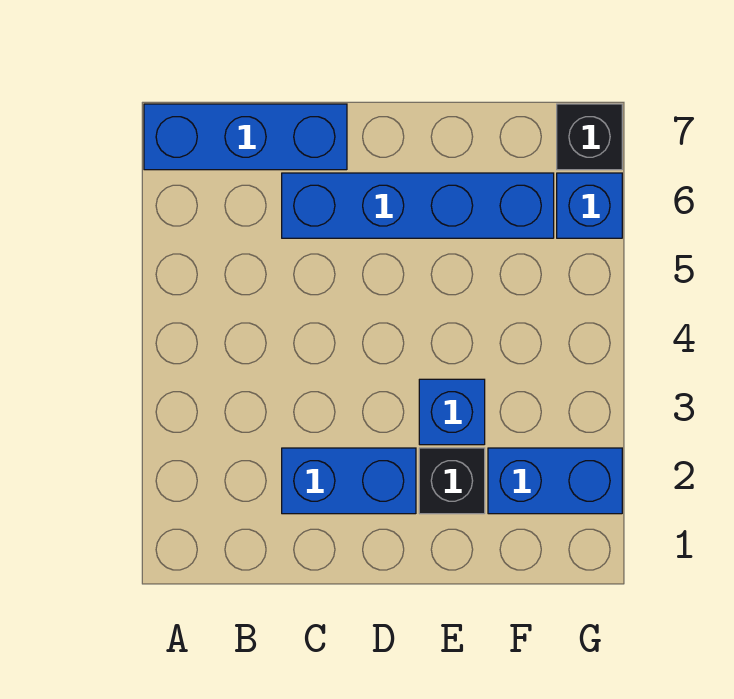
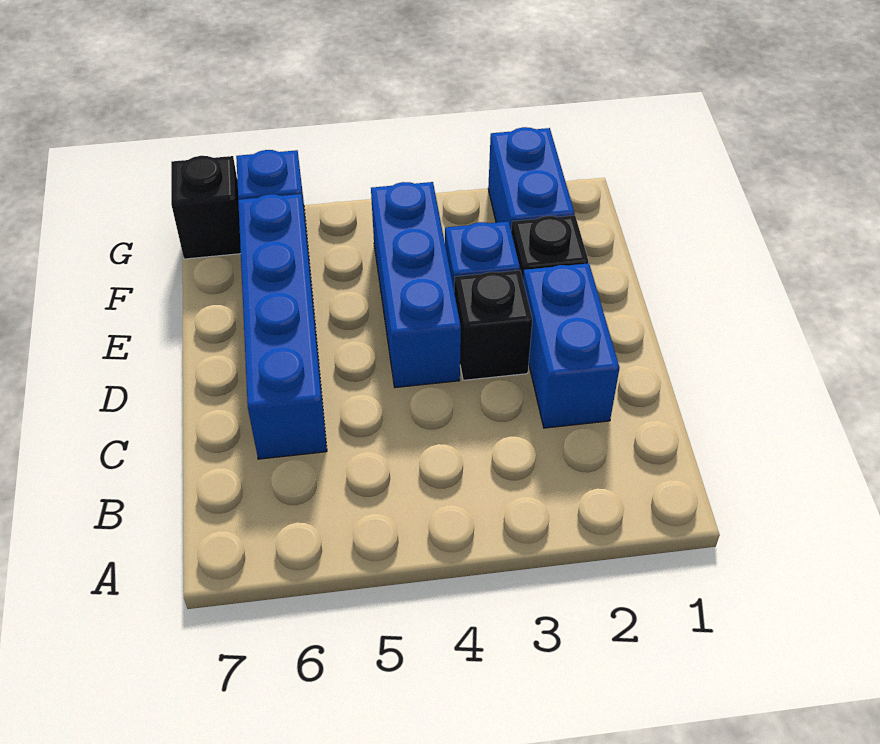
blue 1x3 brick [144,104,347,170] -> blue 1x3 brick moved to [371,182,461,388]
none -> black 1x1 brick [454,270,532,380]

